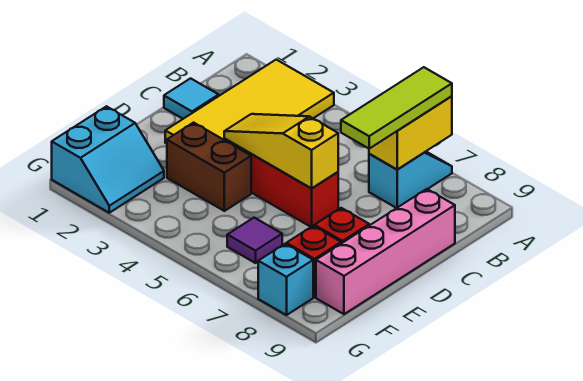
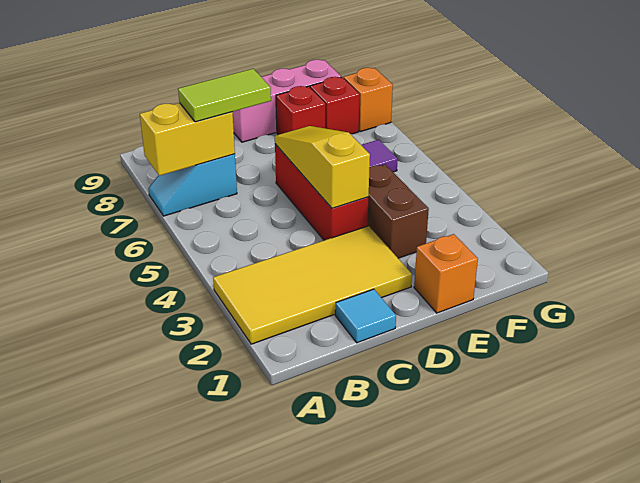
lime 1x3 tile [341,67,452,149] -> lime 1x2 tile [178,69,271,122]
pink 1x4 brick [316,189,455,314] -> pink 1x3 brick [233,60,341,142]
yellow 1x3 slope [224,114,338,189] -> yellow 1x3 slope turned to [275,126,370,208]
none -> orange 1x1 brick [414,234,478,313]
cyan 2x2 slope [52,106,164,213] -> none
cyan 1x1 brick [258,244,313,315] -> orange 1x1 brick [344,68,393,132]

